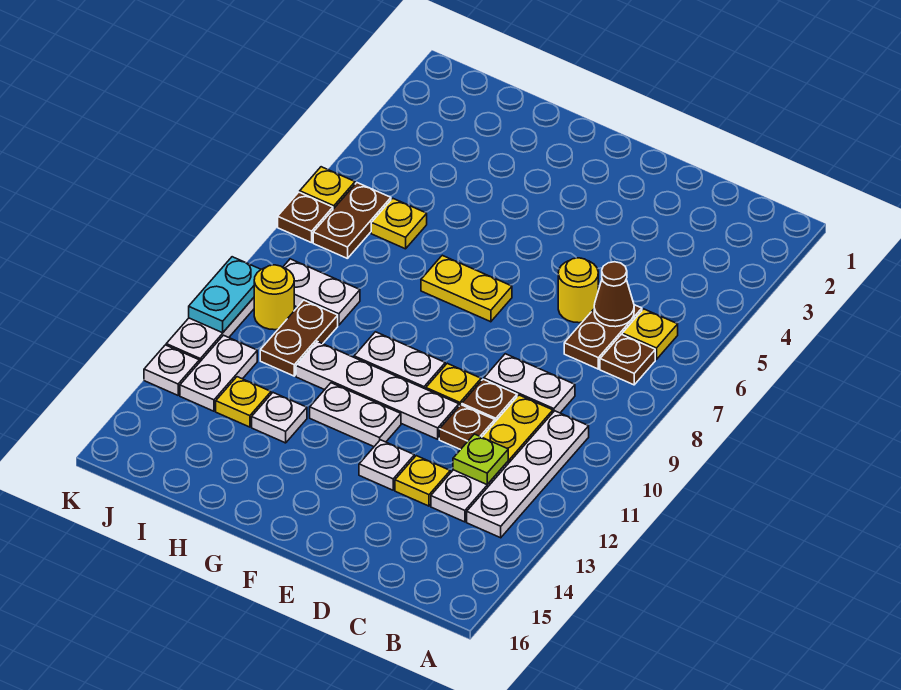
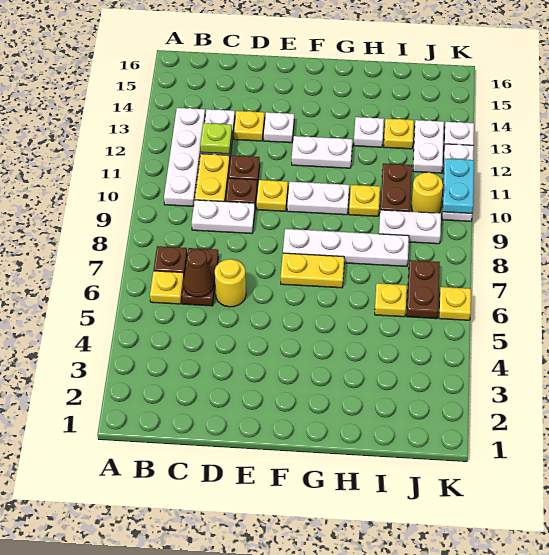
white 1x4 plate [296,341,459,439] -> white 1x4 plate moved to [283,229,409,266]
none -> yellow 1x1 plate [349,185,380,216]
brown 1x1 plate [278,192,333,243] -> none

